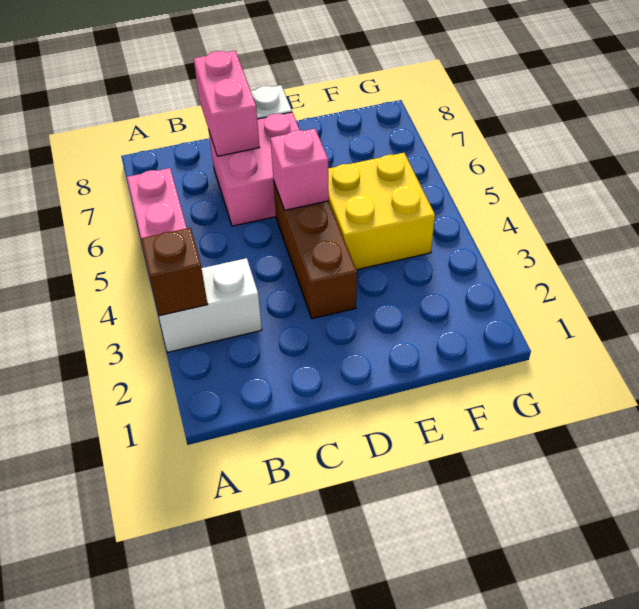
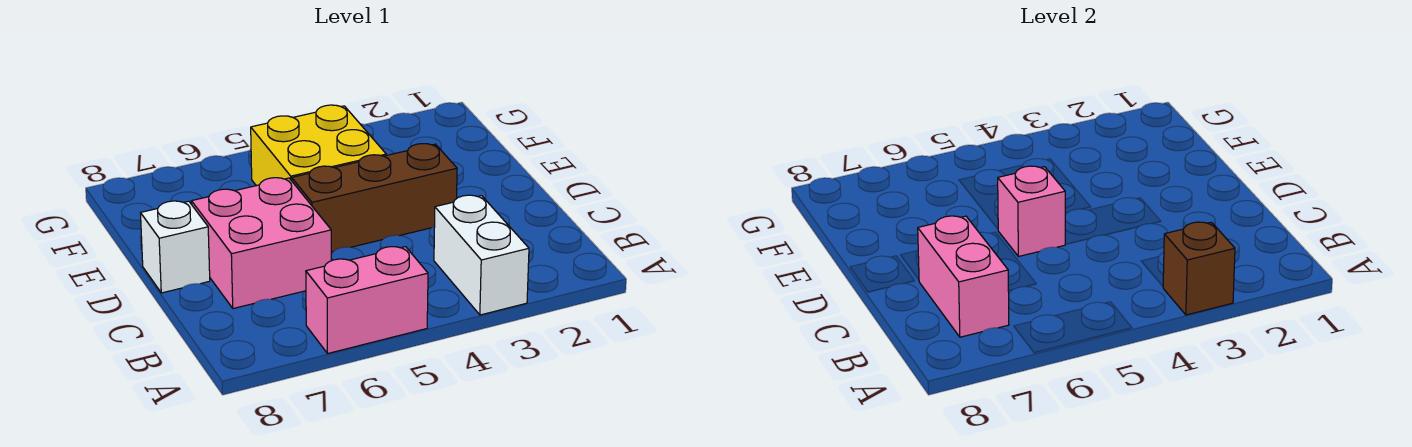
pink 1x2 brick [194,51,260,156] -> pink 1x2 brick turned to [918,216,1009,337]

